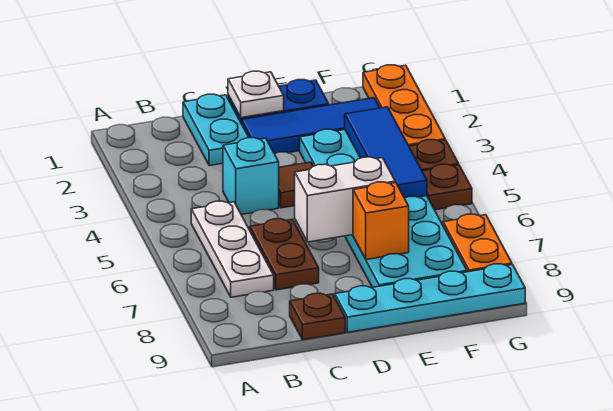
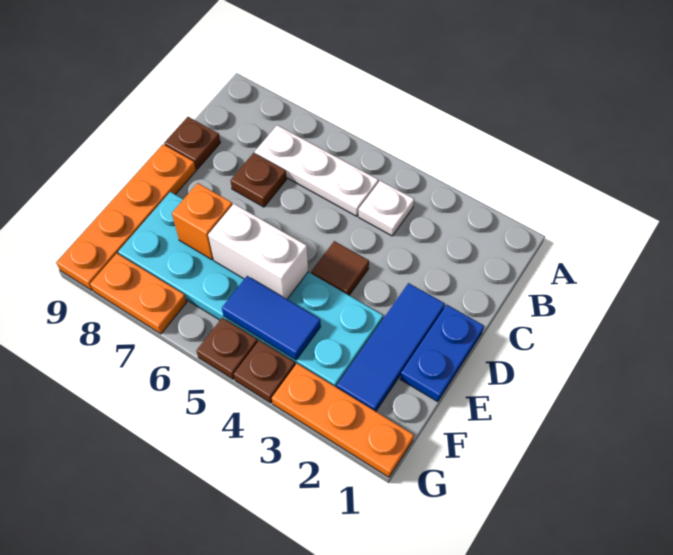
cyan 1x2 plate [183,94,249,166] -> none
cyan 1x1 brick [223,138,279,214] -> none
brown 1x2 plate [250,219,319,290] -> brown 1x1 plate [231,153,286,207]
white 1x1 plate [228,71,284,118] -> white 1x1 plate moved to [358,181,414,236]
white 1x2 brick [295,157,395,242] -> white 1x2 brick turned to [208,204,308,299]
cyan 1x4 plate [335,264,525,332] -> orange 1x4 plate [56,144,196,290]
blue 1x3 tile [345,107,427,198] -> blue 1x2 tile [222,276,321,360]

